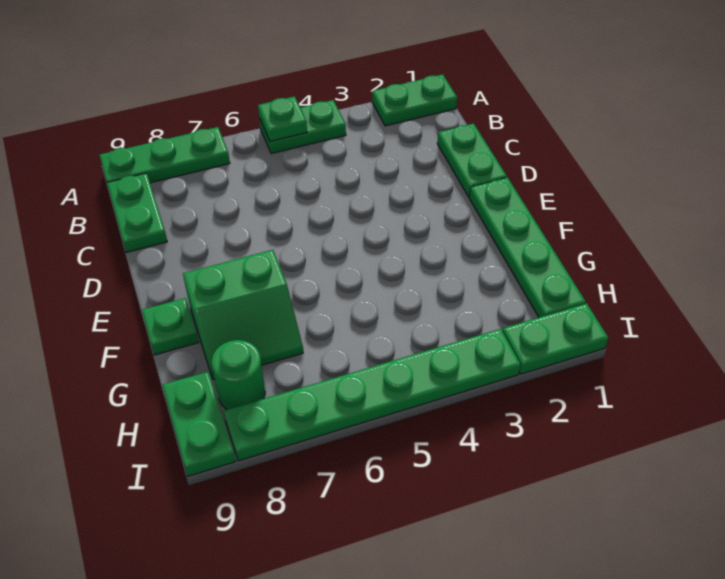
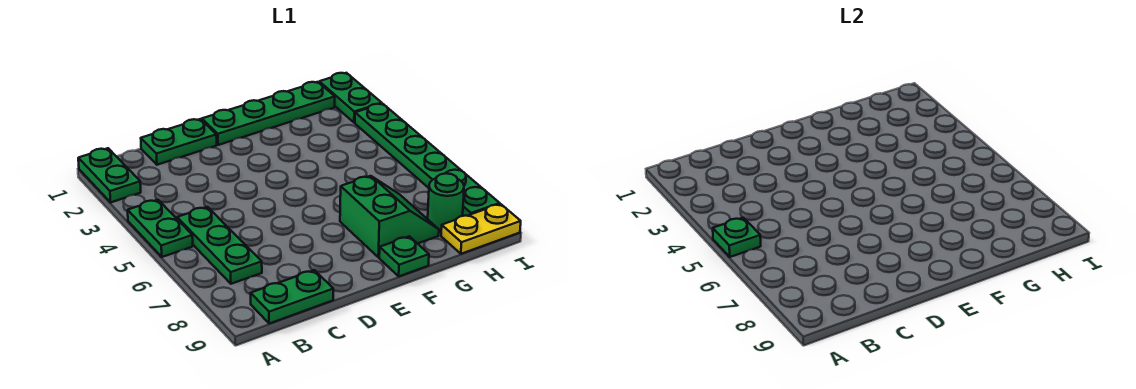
green 1x3 plate [100,127,230,183] -> green 1x3 plate moved to [177,207,262,284]
green 1x2 plate [162,372,236,476] -> yellow 1x2 plate [441,204,521,254]

